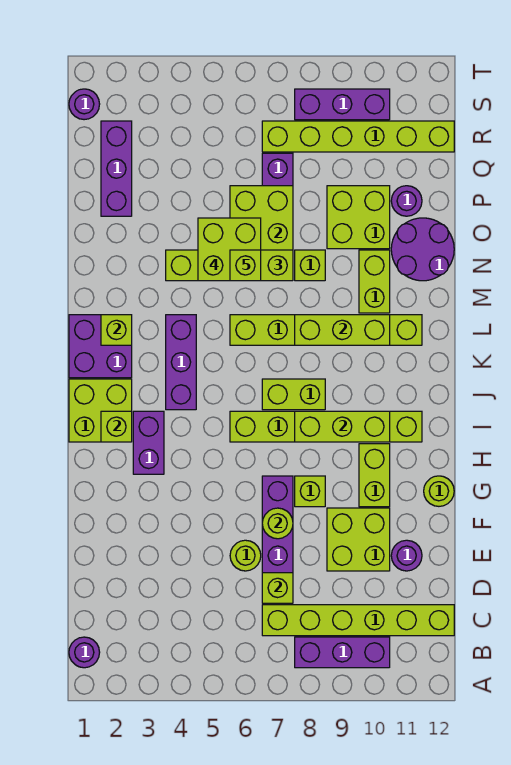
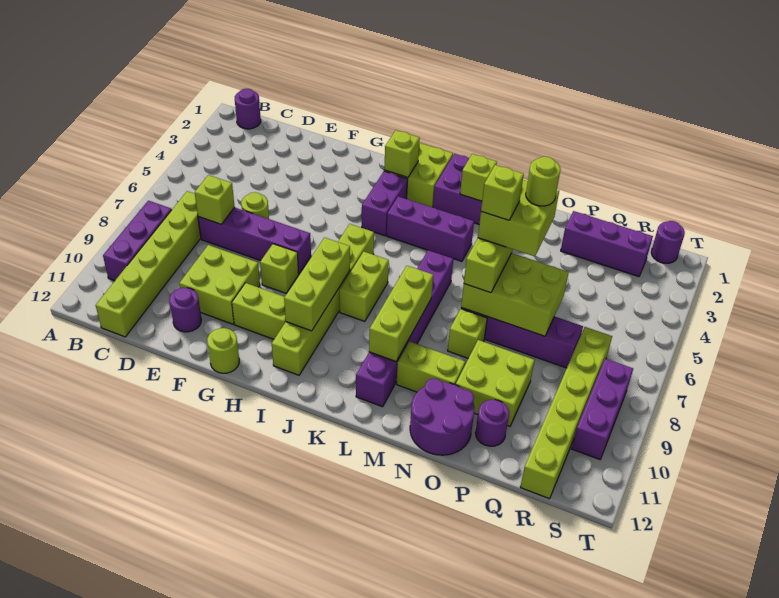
lime 1x1 round brick [262,508,293,539] -> lime 1x1 round brick moved to [526,157,561,206]
purple 1x2 brick [133,411,164,474] -> purple 1x2 brick turned to [362,171,408,236]
lime 1x6 brick [230,315,422,345] -> purple 1x6 brick [356,250,453,407]

